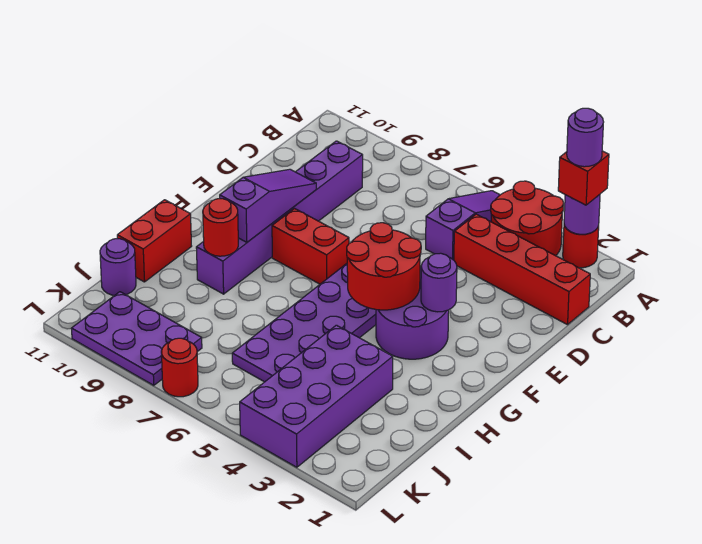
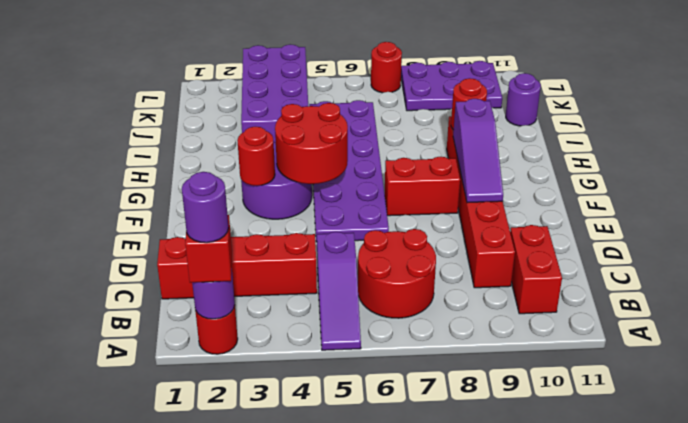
red 2x2 round brick [491,181,564,256] -> red 2x2 round brick moved to [358,229,436,318]
purple 1x6 brick [196,141,363,294] -> red 1x6 brick [447,116,515,288]
purple 1x1 round brick [421,253,457,312] -> red 1x1 round brick [237,127,275,186]
red 1x2 brick [117,200,192,282] -> red 1x2 brick moved to [510,225,562,314]

